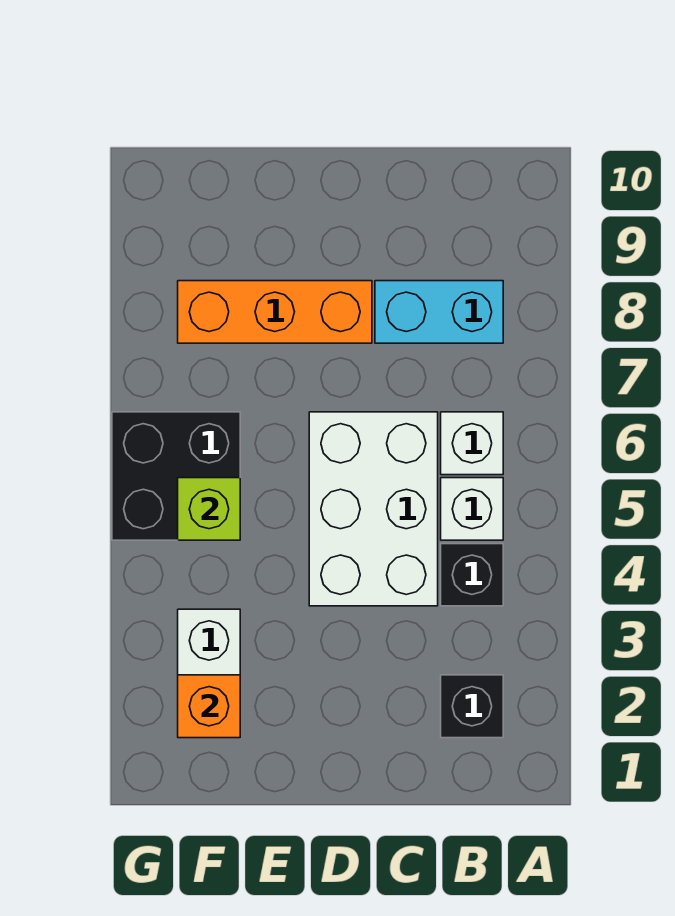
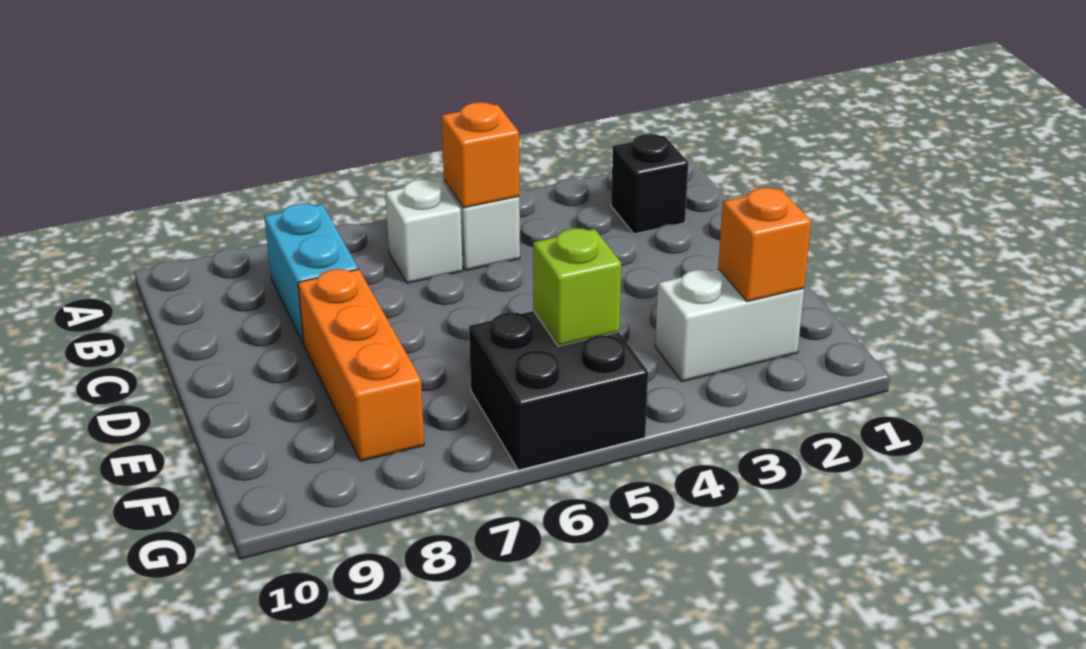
black 1x1 brick [441,544,503,606] -> none
none -> orange 1x1 brick [442,102,519,208]
white 2x3 brick [309,412,438,606] -> none

